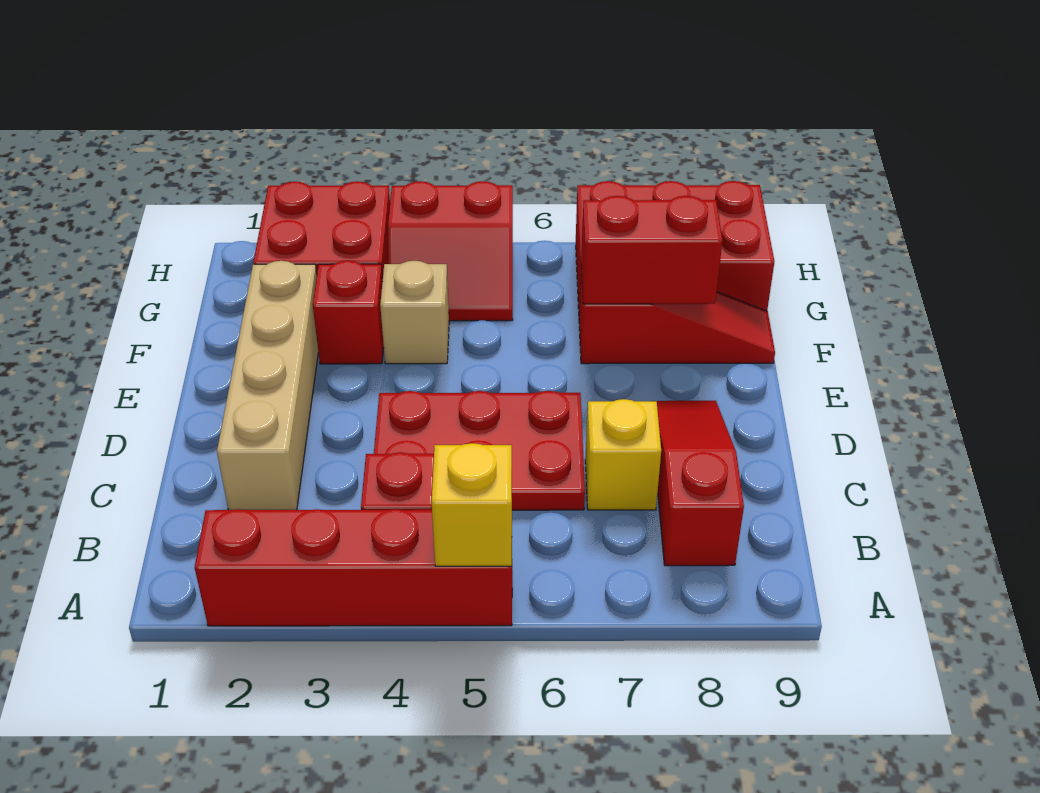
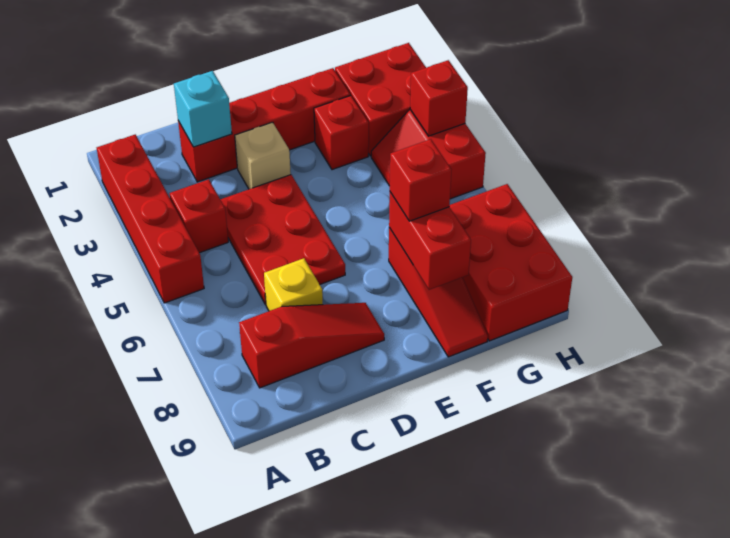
yellow 1x1 brick [432,443,512,566] -> none
tan 1x4 brick [217,261,318,510] -> red 1x4 brick [178,68,350,182]
none -> cyan 1x1 brick [174,71,232,147]
tan 1x1 brick [380,261,449,364] -> tan 1x1 brick moved to [235,122,291,189]
none -> red 1x1 brick [390,139,451,221]
none -> red 1x1 brick [410,60,468,136]

